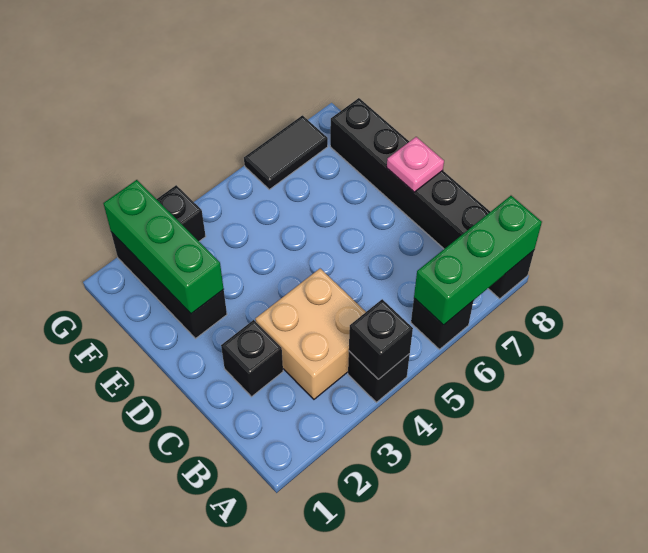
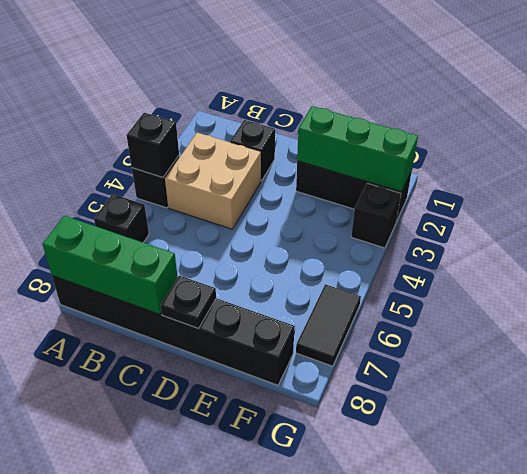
green 1x3 brick [414,196,542,325] -> green 1x3 brick turned to [42,216,178,314]
pink 1x1 plate [387,137,444,192] -> black 1x1 plate [161,276,216,329]

